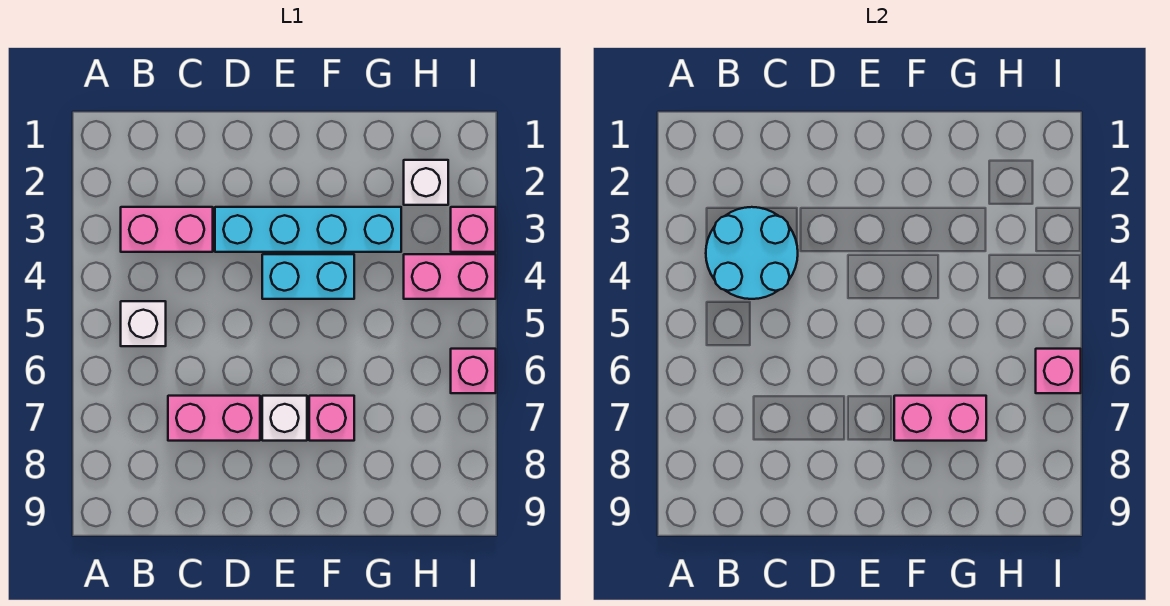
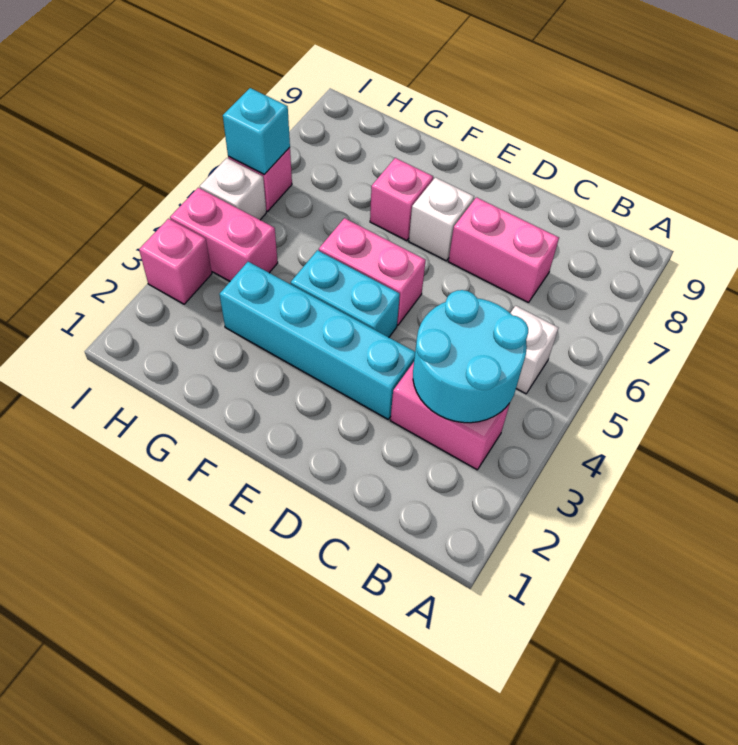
pink 1x2 brick [894,396,986,441] -> pink 1x2 brick moved to [319,218,426,325]
white 1x1 brick [404,160,448,205] -> white 1x1 brick moved to [200,158,266,220]
pink 1x1 brick [1036,349,1081,393] -> cyan 1x1 brick [223,88,290,174]

